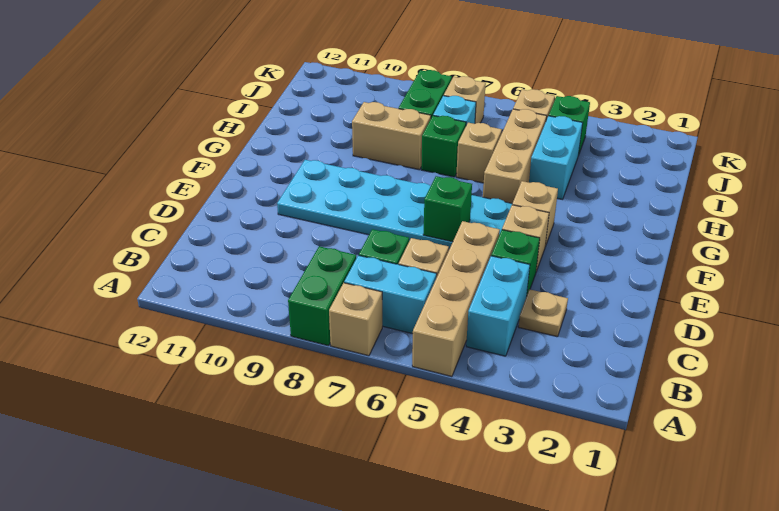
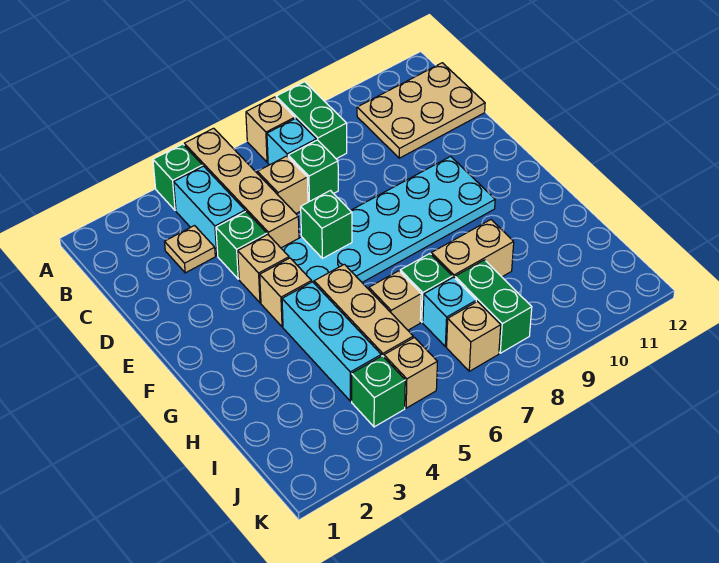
none -> green 1x1 brick [153,144,203,210]
cyan 1x2 brick [344,255,436,334] -> cyan 1x1 brick [267,118,316,165]
none -> tan 2x3 plate [357,63,485,158]
cyan 1x2 brick [529,116,583,199] -> cyan 1x3 brick [282,282,381,401]

